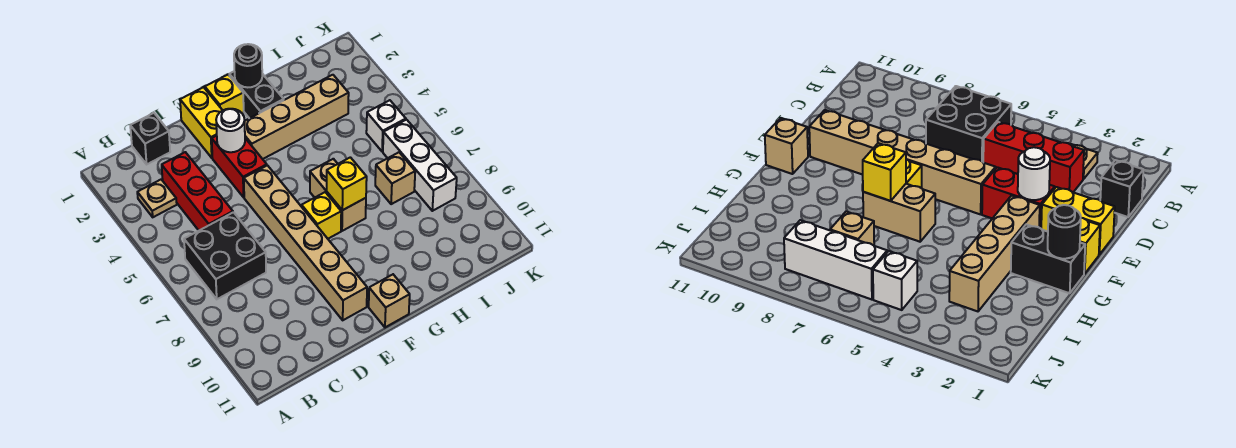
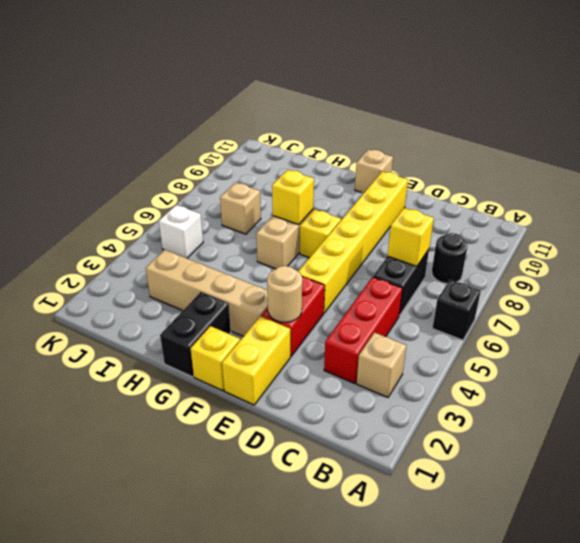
tan 1x1 plate [137,180,177,217] -> tan 1x1 brick [356,332,406,397]
black 2x2 brick [184,212,266,299] -> black 1x2 brick [373,250,429,316]
black 1x1 brick [130,113,170,164] -> black 1x1 brick moved to [432,280,481,340]
none -> yellow 1x1 brick [388,208,434,266]
white 1x1 round brick [216,109,245,152] -> tan 1x1 round brick [267,266,302,322]
tan 1x6 brick [244,165,367,320] -> yellow 1x6 brick [298,172,408,313]
black 1x1 round brick [234,44,262,87] -> black 1x1 round brick moved to [432,233,468,284]
white 1x3 brick [383,120,457,211] -> none

